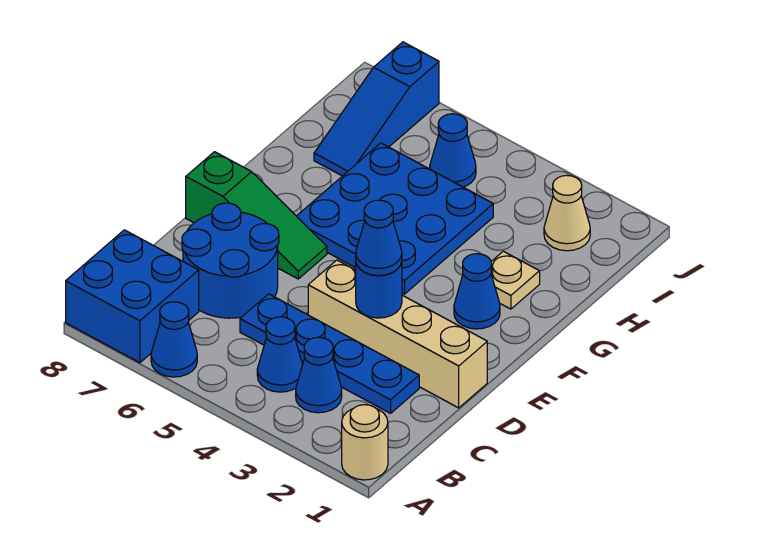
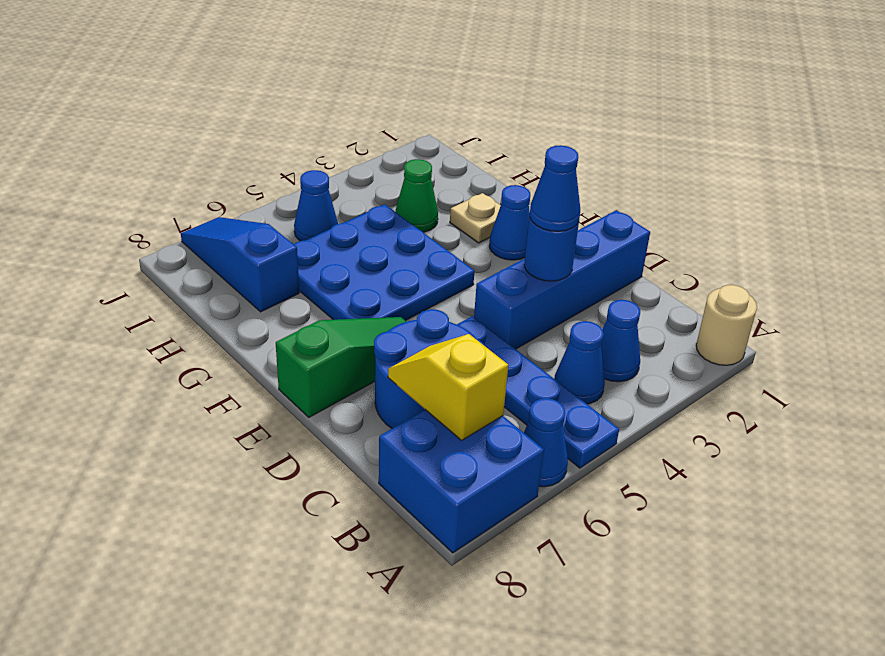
none -> yellow 1x2 slope [388,334,508,440]
blue 1x4 plate [240,294,419,413] -> blue 1x4 plate turned to [457,316,619,468]
tan 1x4 brick [308,260,487,408] -> blue 1x4 brick [474,210,650,349]
none -> green 1x1 cone [395,159,438,232]
blue 1x3 slope [314,42,439,176] -> blue 1x3 slope turned to [181,217,299,312]
tan 1x1 cone [544,175,590,251] -> none

